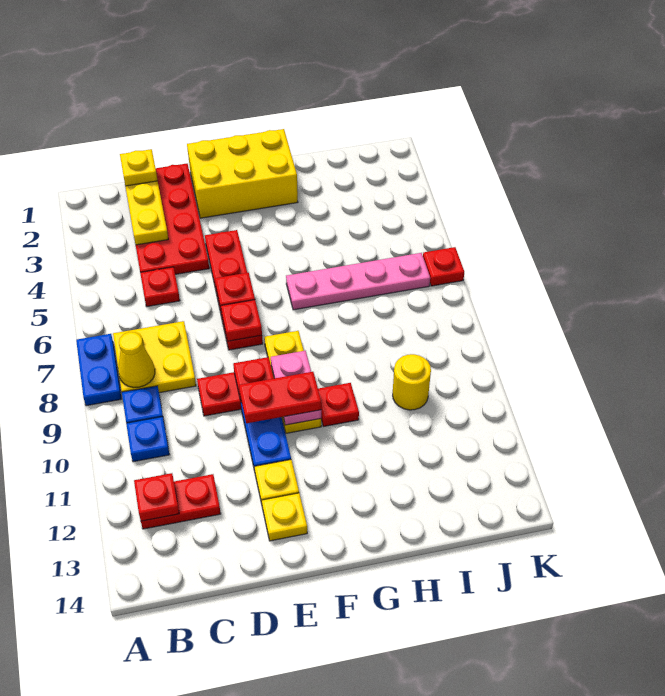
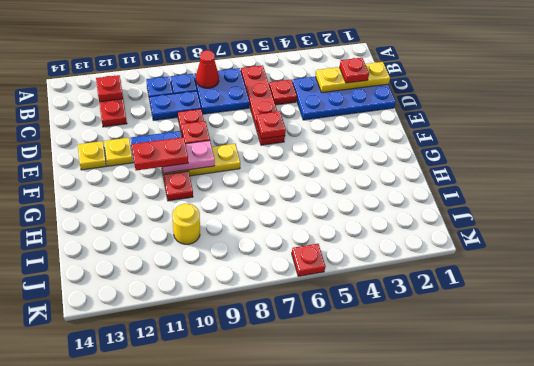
blue 1x2 plate [76,334,121,406] -> blue 1x2 plate moved to [149,91,201,120]
yellow 2x2 plate [113,321,196,393] -> blue 2x2 plate [194,68,250,114]
yellow 1x1 cone [118,332,155,387] -> red 1x1 cone [196,50,219,88]
red 2x4 plate [136,164,209,274] -> blue 2x4 plate [292,77,396,120]
yellow 1x1 plate [120,149,157,186] -> none
yellow 2x3 brick [187,129,298,218] -> none
red 1x4 plate [205,230,263,350] -> red 1x4 plate turned to [241,65,285,145]
red 1x1 plate [221,300,262,341] -> red 1x1 plate moved to [339,58,369,83]
red 1x2 plate [239,372,321,423] -> red 1x2 plate turned to [132,137,188,170]
pink 1x4 plate [286,253,430,310] -> none

